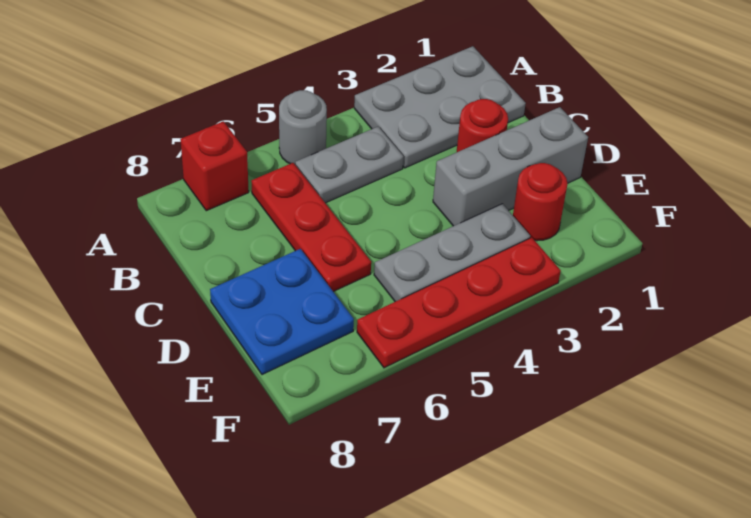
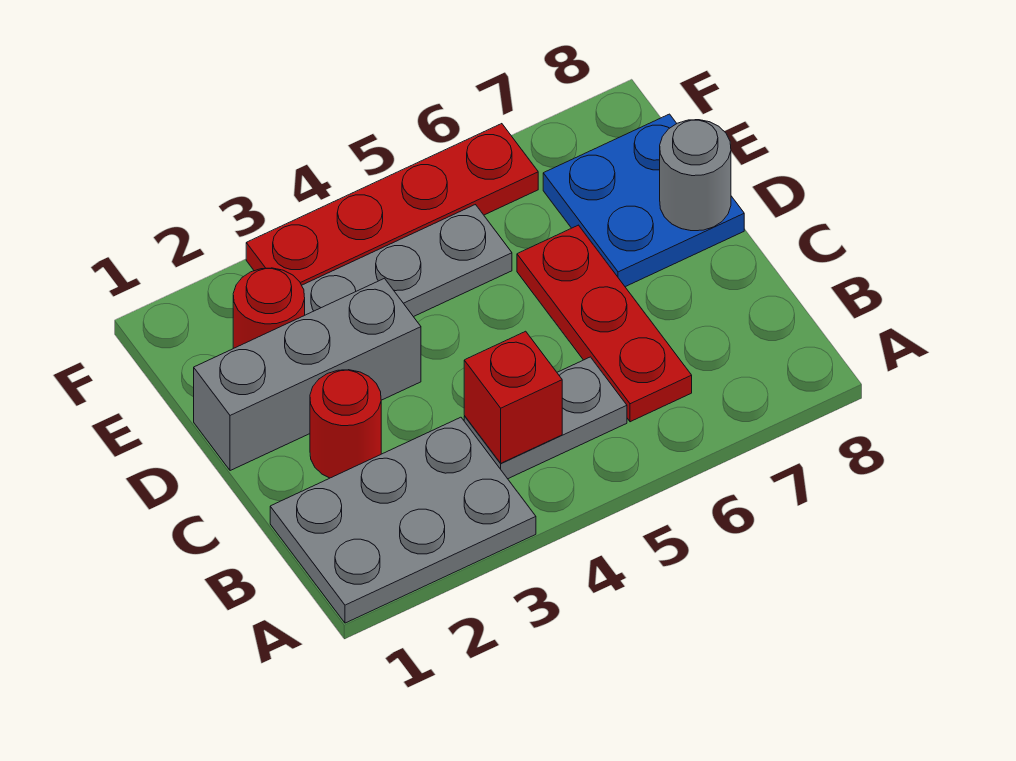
grey 1x1 round brick [279,90,327,164] -> grey 1x1 round brick moved to [660,120,731,231]
red 1x1 brick [180,121,249,211] -> red 1x1 brick moved to [464,331,562,463]

